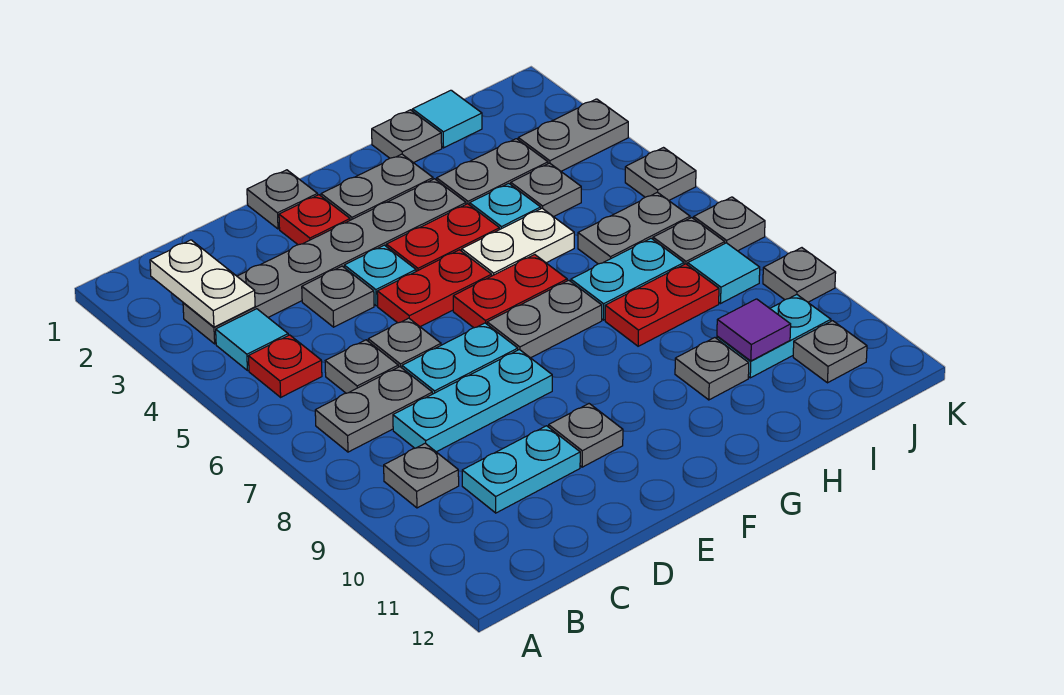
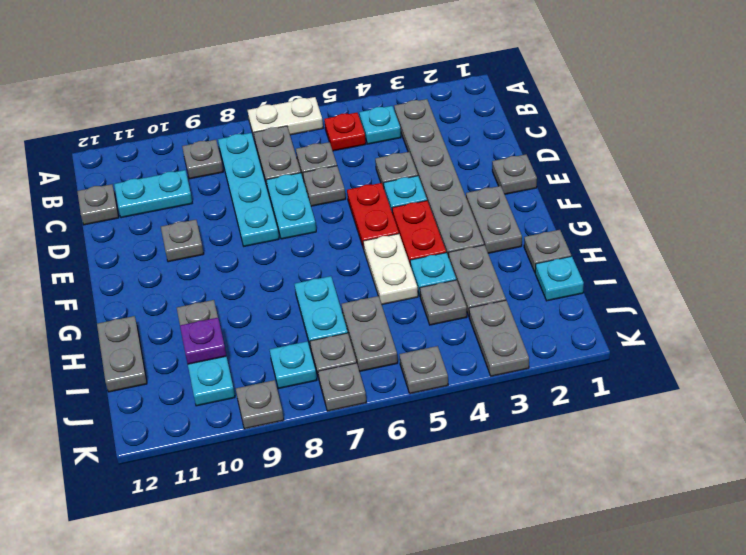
white 1x2 plate [150,240,255,327] -> white 1x2 plate moved to [248,97,323,141]
cyan 1x1 tile [216,309,288,371] -> cyan 1x1 plate [359,106,401,144]
cyan 1x3 plate [393,350,552,452] -> cyan 1x4 plate [218,133,279,246]
cyan 1x2 plate [462,426,580,513] -> cyan 1x2 plate turned to [114,170,192,218]
red 1x1 plate [279,195,350,245] -> none
red 1x2 plate [453,255,567,328] -> none
grey 1x2 plate [487,280,602,358] -> grey 1x2 plate moved to [97,316,147,392]
red 1x2 plate [605,264,719,346] -> none
cyan 1x1 tile [412,90,482,148] -> cyan 1x1 plate [535,256,584,301]
purple 1x1 tile [717,299,791,361] -> purple 1x1 plate [180,318,226,364]
cyan 1x1 tile [688,243,760,303] -> cyan 1x1 plate [270,341,317,389]
grey 1x1 plate [793,321,867,383] -> grey 1x1 plate moved to [77,184,119,225]

